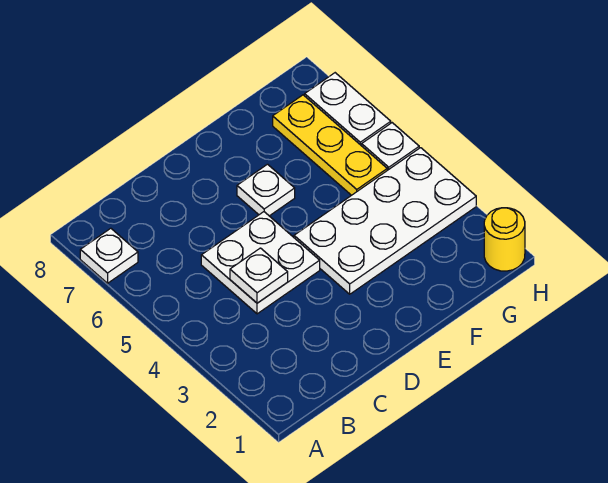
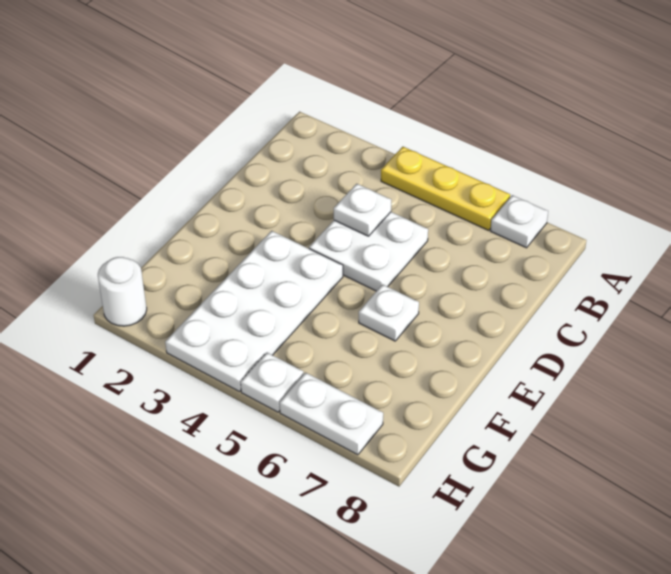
yellow 1x3 plate [273,95,387,195] -> yellow 1x3 plate moved to [381,147,510,230]
yellow 1x1 round brick [484,208,525,271] -> white 1x1 round brick [98,257,147,326]

